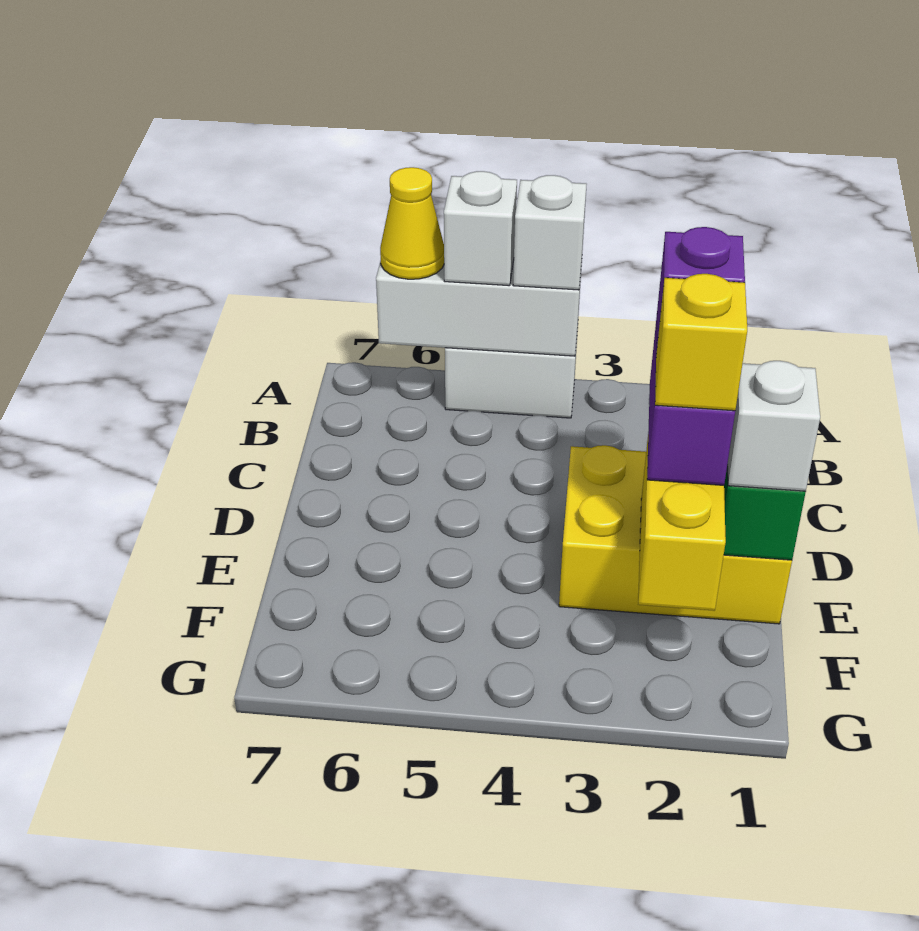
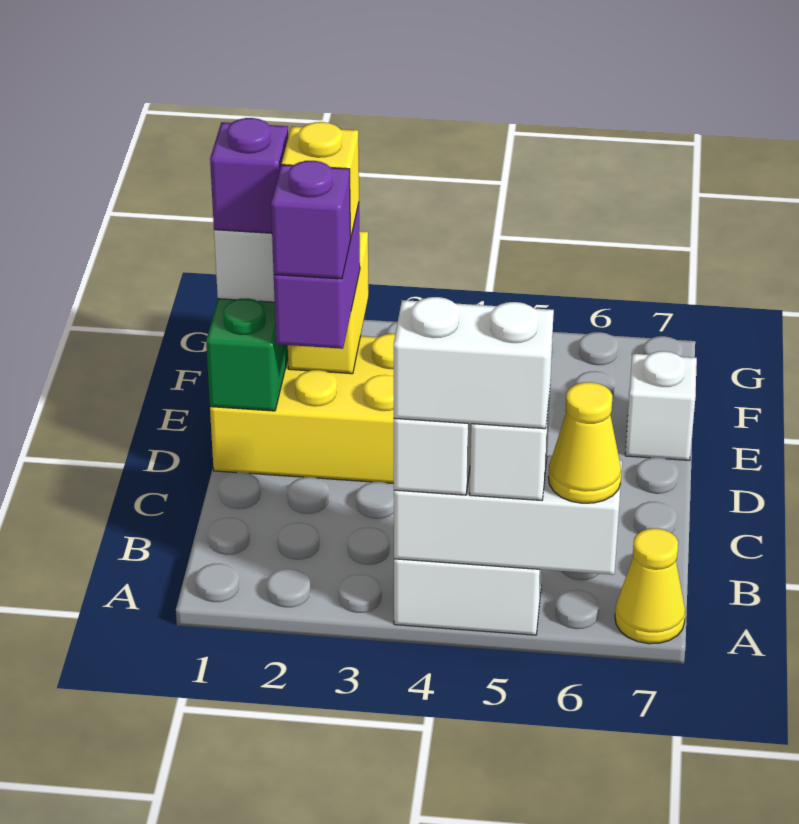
none -> white 1x2 brick [394,297,554,429]
none -> yellow 1x1 cone [615,528,685,644]
none -> purple 1x1 brick [210,118,288,233]
none -> white 1x1 brick [625,351,697,460]

